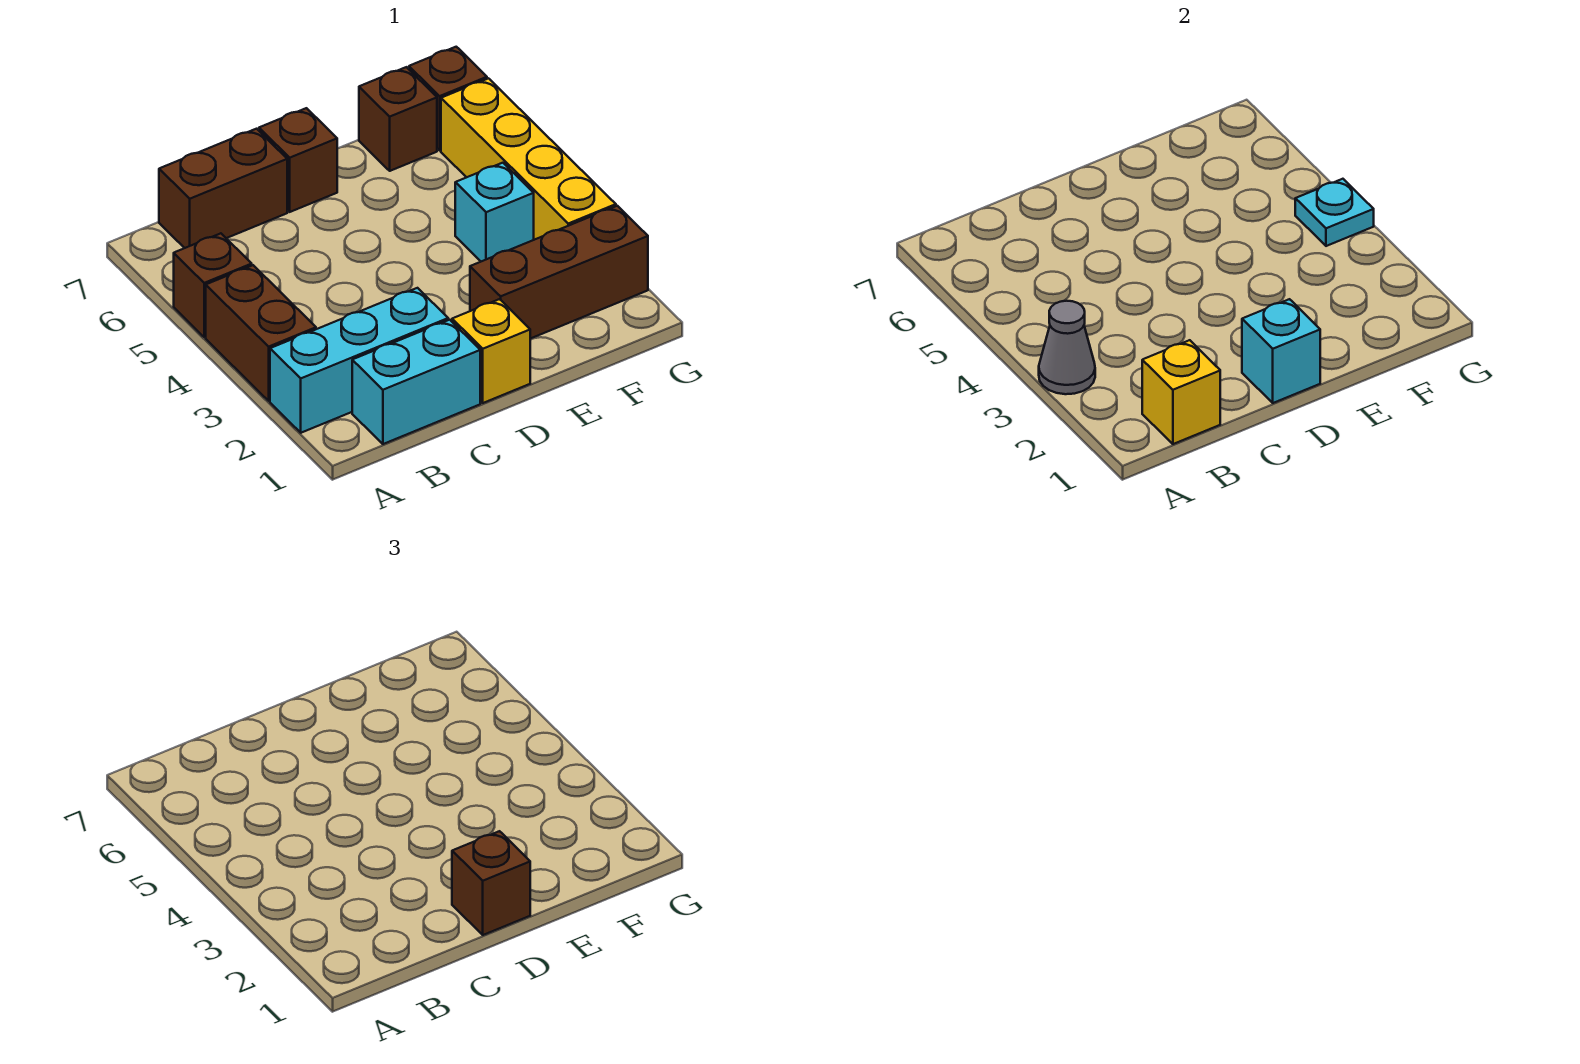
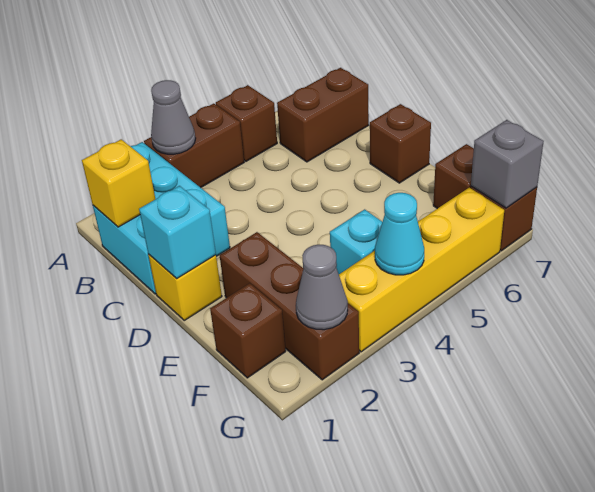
brown 1x2 brick [159,129,287,248] -> brown 1x2 brick turned to [277,68,369,162]
brown 1x1 brick [452,831,530,935] -> brown 1x1 brick moved to [210,283,286,378]
none -> grey 1x1 cone [296,245,348,330]
cyan 1x1 plate [1295,179,1374,246] -> cyan 1x1 cone [375,193,424,275]
none -> grey 1x1 brick [471,120,544,208]

